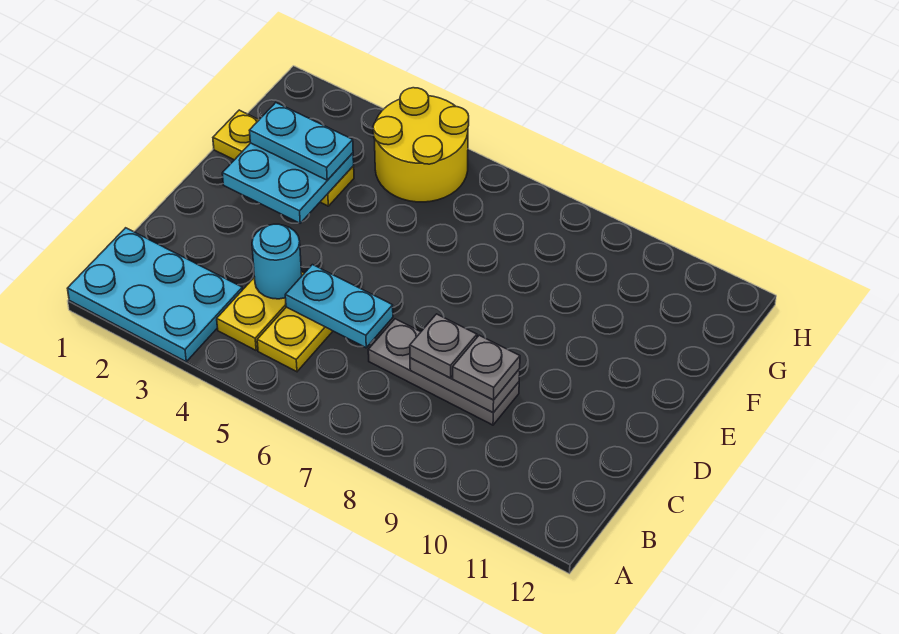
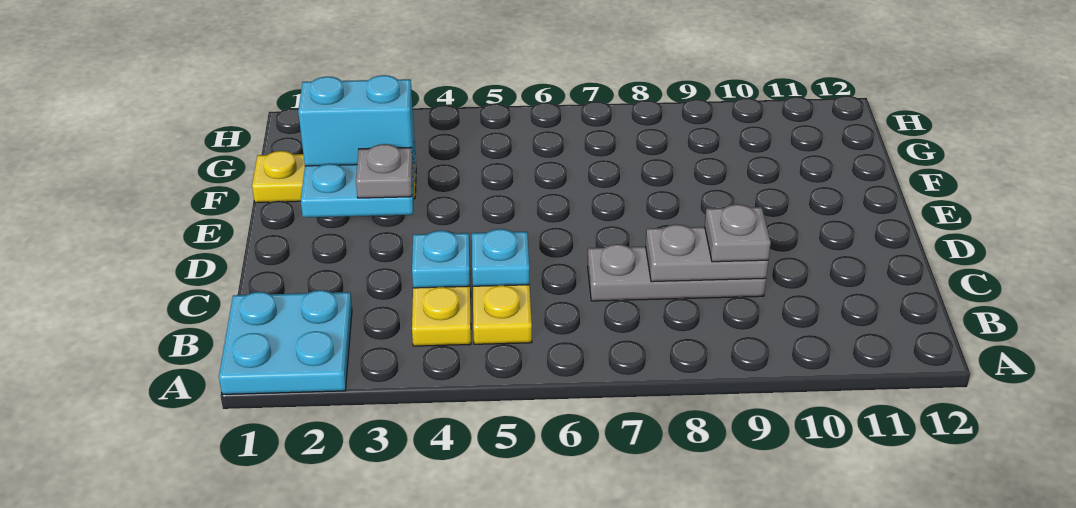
cyan 2x3 plate [67,228,243,362] -> cyan 2x2 plate [219,290,352,394]
cyan 1x1 round brick [252,224,302,299] -> cyan 1x1 plate [412,230,470,288]
cyan 1x2 plate [285,265,393,348] -> cyan 1x1 plate [472,229,530,286]
grey 1x1 plate [410,314,477,378] -> grey 1x1 plate moved to [356,144,413,198]
cyan 1x2 plate [249,103,353,180] -> cyan 1x2 brick [298,75,414,166]
yellow 2x2 round brick [373,88,469,202] -> none

